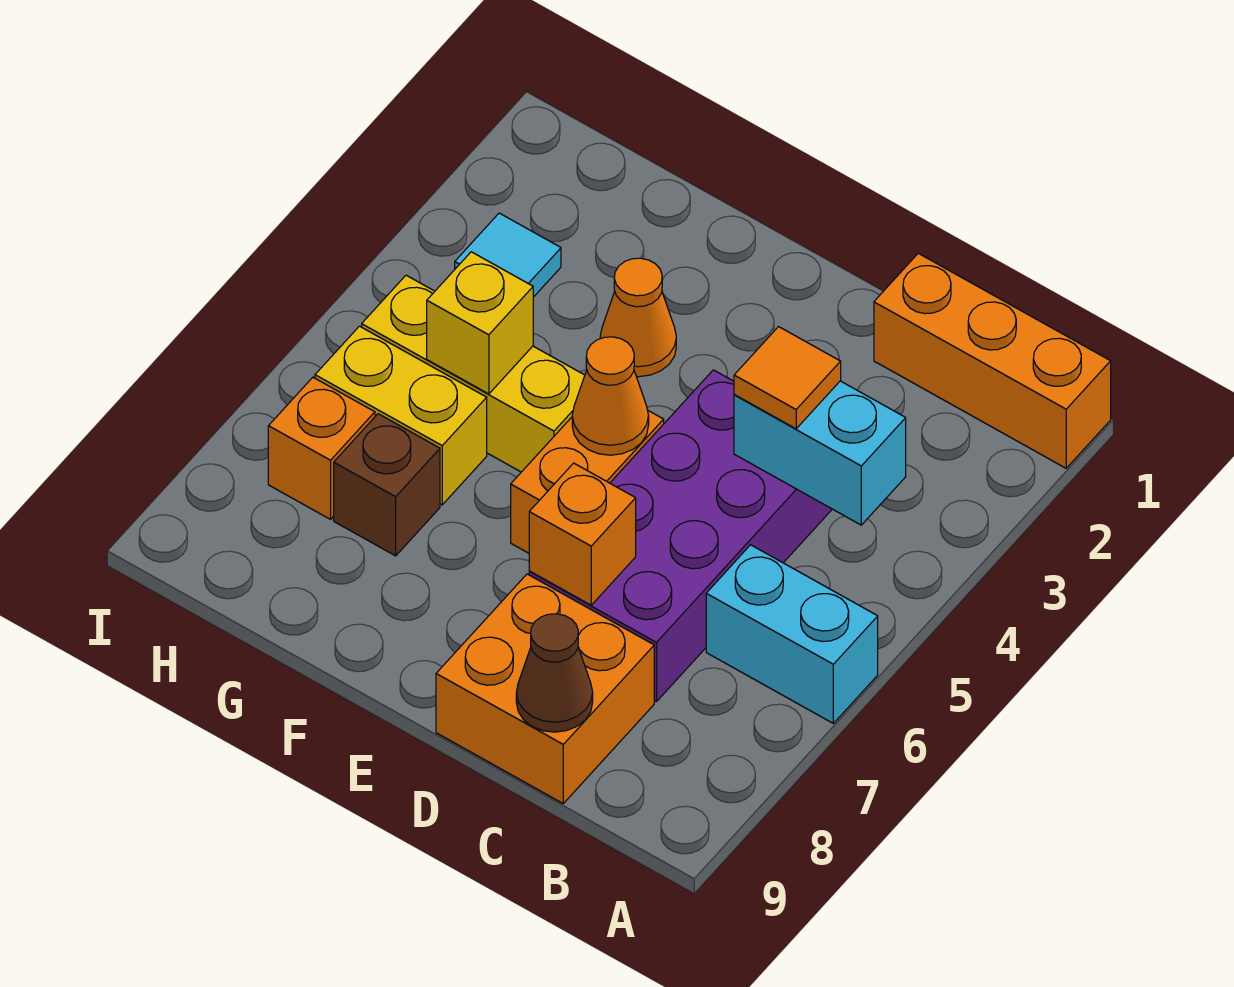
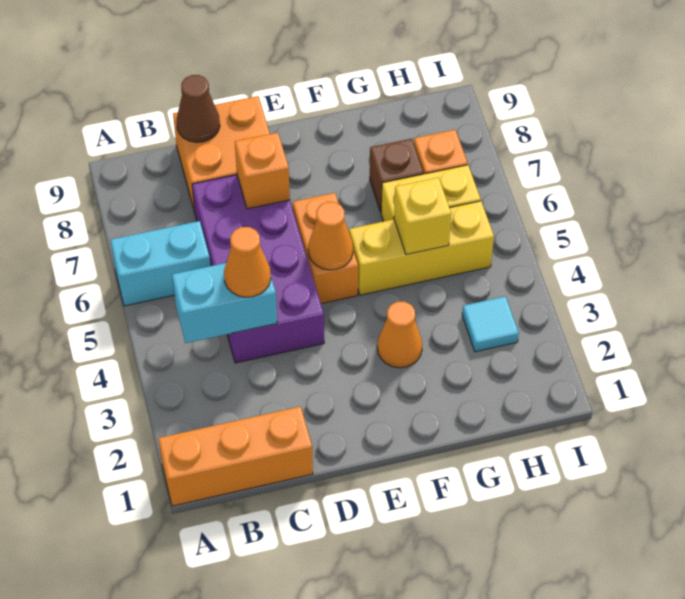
orange 1x1 tile [734,327,841,429] -> orange 1x1 cone [224,227,271,297]

